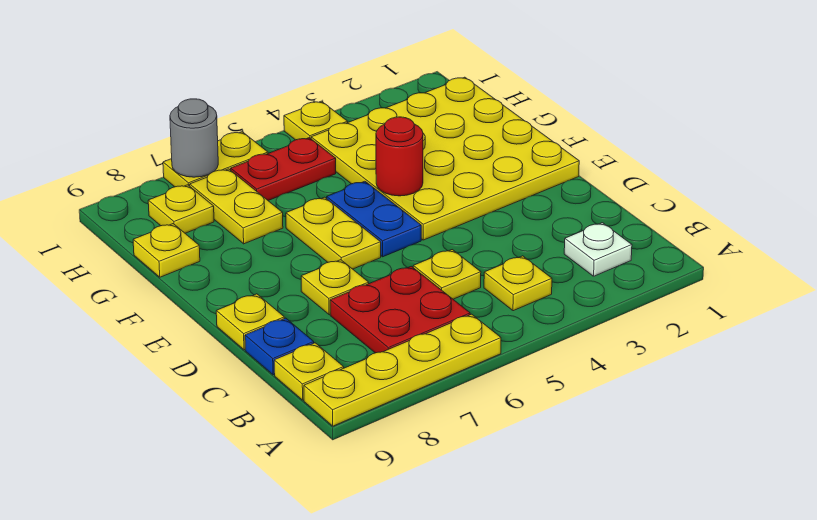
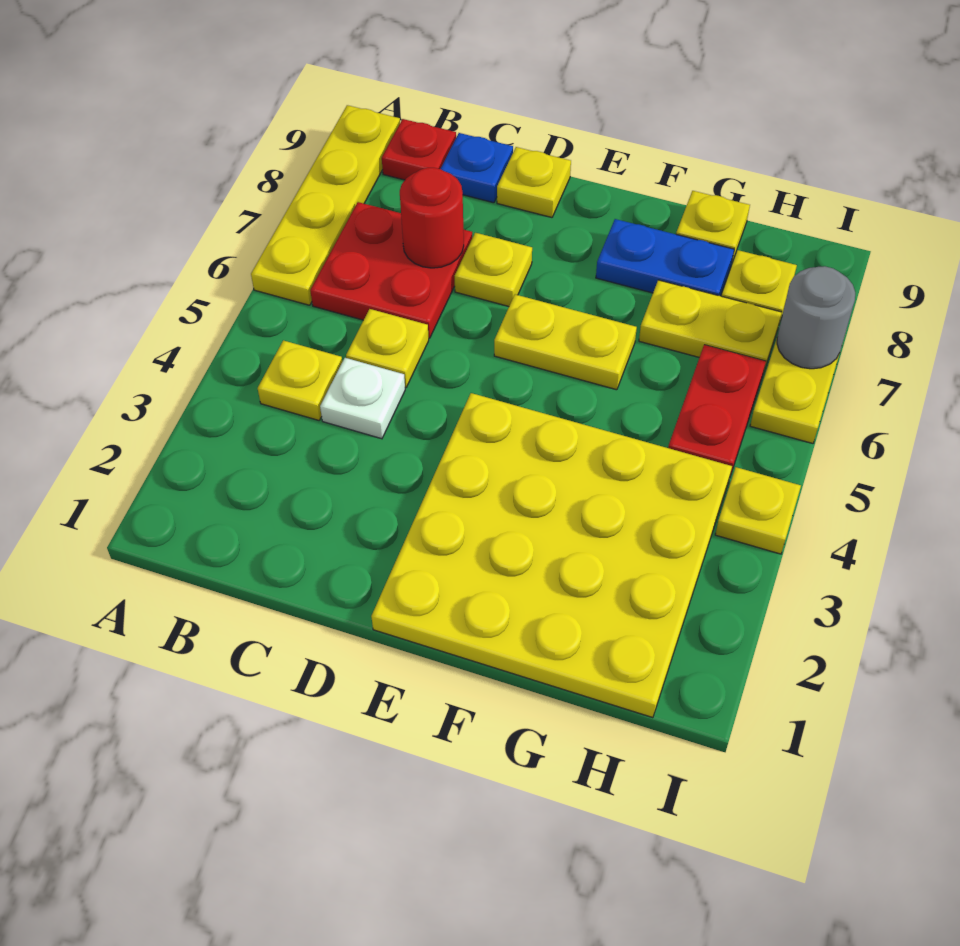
white 1x1 plate [564,223,632,276] -> white 1x1 plate moved to [320,358,405,439]
yellow 1x1 plate [274,343,344,400] -> red 1x1 plate [382,119,456,180]
blue 1x2 plate [327,181,421,257] -> blue 1x2 plate moved to [596,219,734,296]
red 1x1 round brick [376,117,423,196] -> red 1x1 round brick moved to [400,168,464,268]

